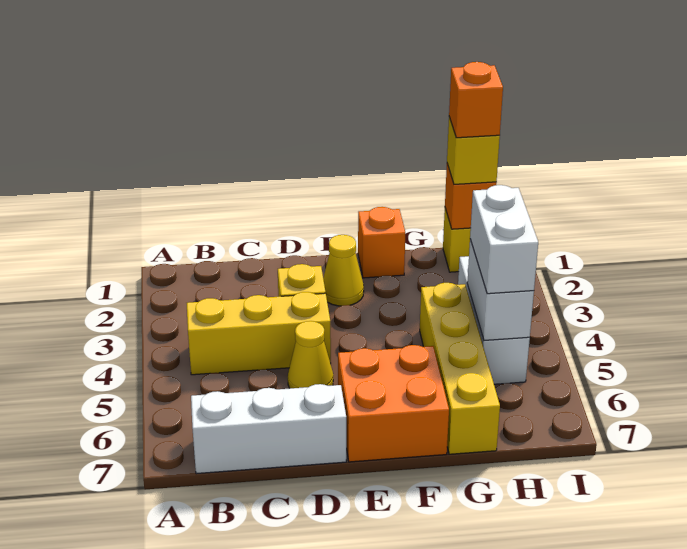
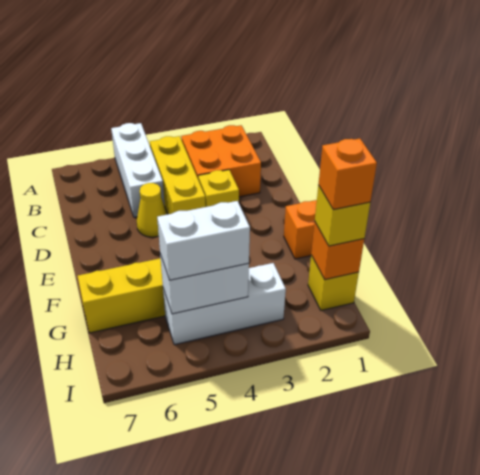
white 1x3 brick [191,384,346,474] -> white 1x3 brick moved to [111,123,165,217]
yellow 1x1 cone [323,235,364,306] -> none
orange 2x2 brick [338,345,449,462] -> orange 2x2 brick moved to [181,125,261,197]

